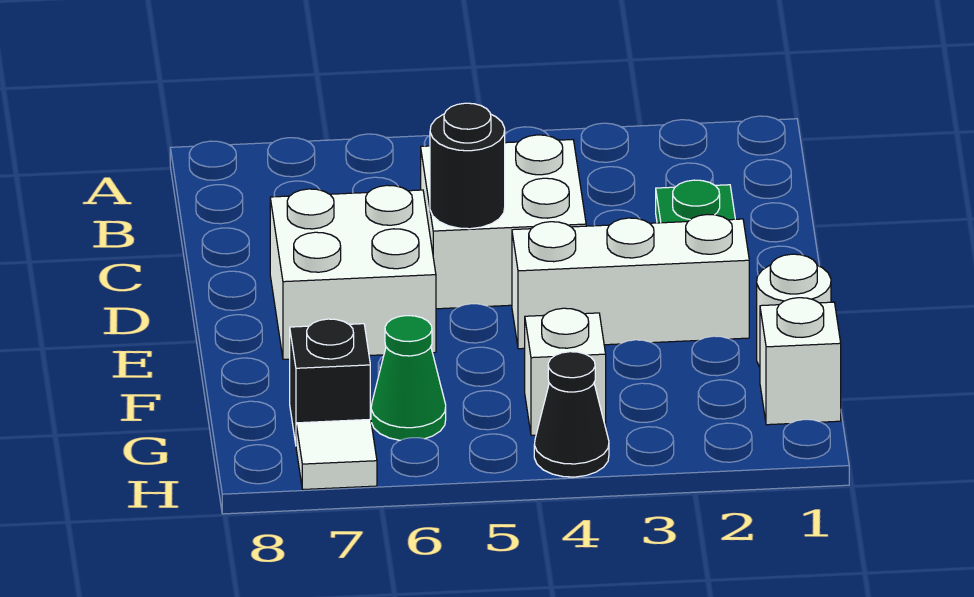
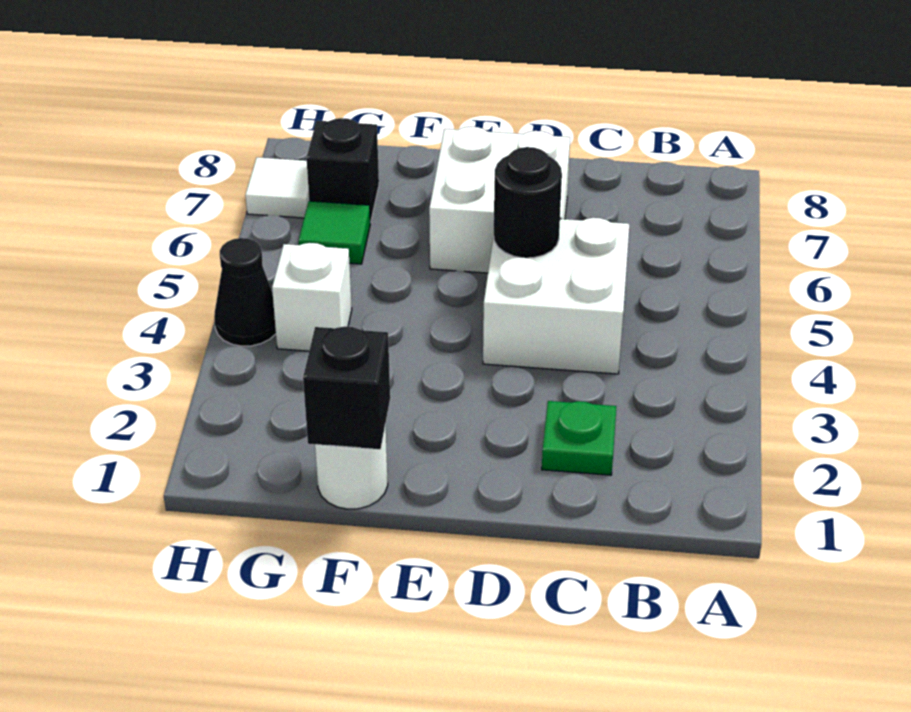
white 1x3 brick [512,214,749,349] -> none
none -> black 1x1 brick [303,327,390,449]
white 1x1 brick [760,298,841,425] -> none
green 1x1 cone [371,316,446,440] -> green 1x1 tile [299,201,370,264]

